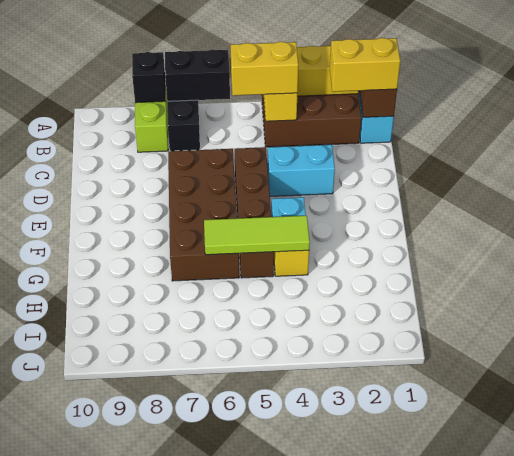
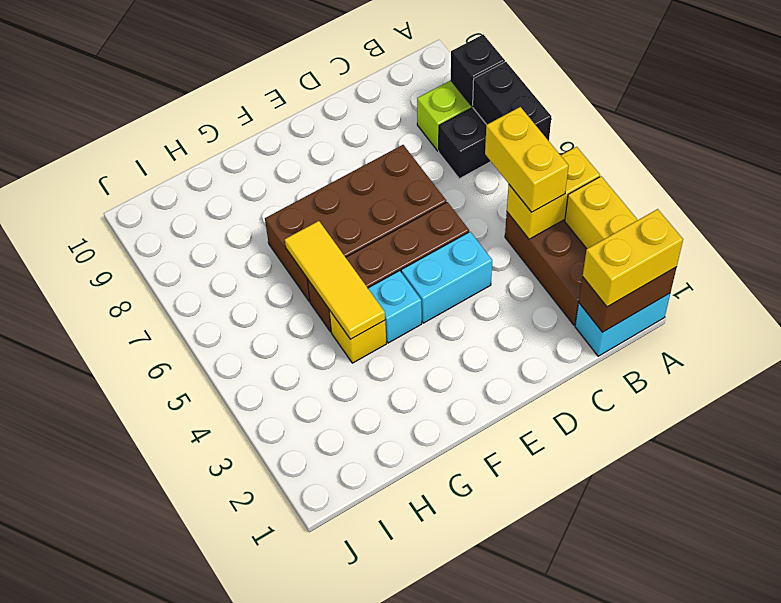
yellow 1x2 brick [330,38,400,92] -> yellow 1x2 brick turned to [583,209,683,307]
cyan 1x2 brick [267,145,335,196] -> cyan 1x2 brick turned to [401,232,492,323]
lime 1x3 tile [204,216,310,255] -> yellow 1x3 tile [285,221,385,339]

